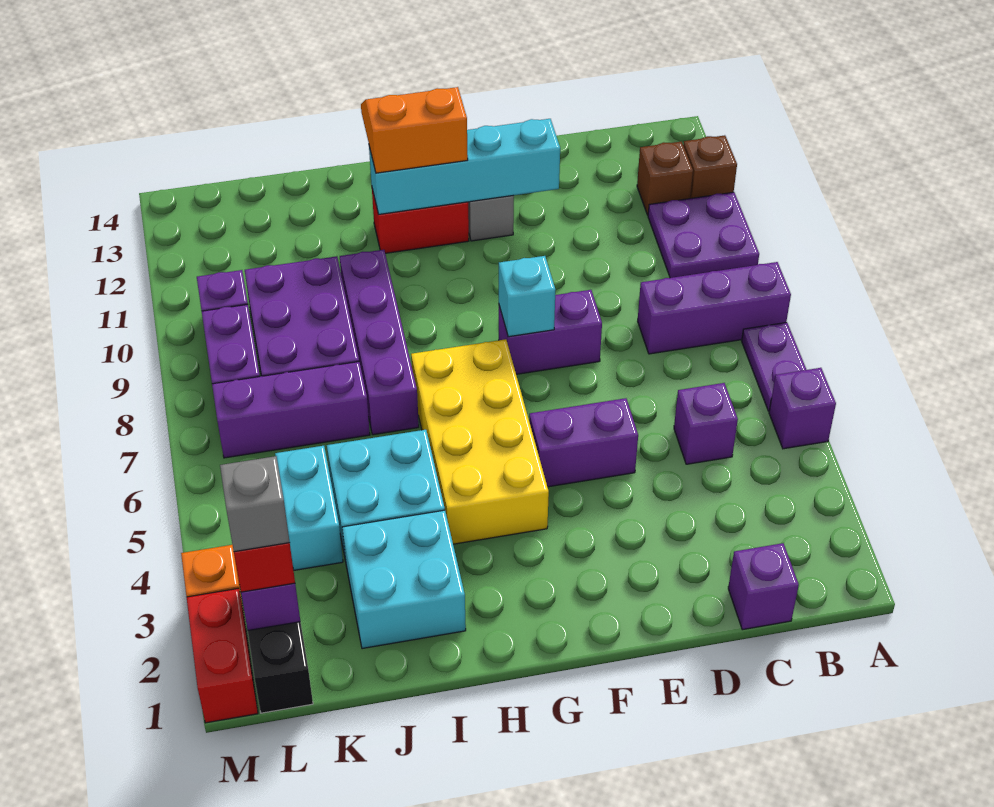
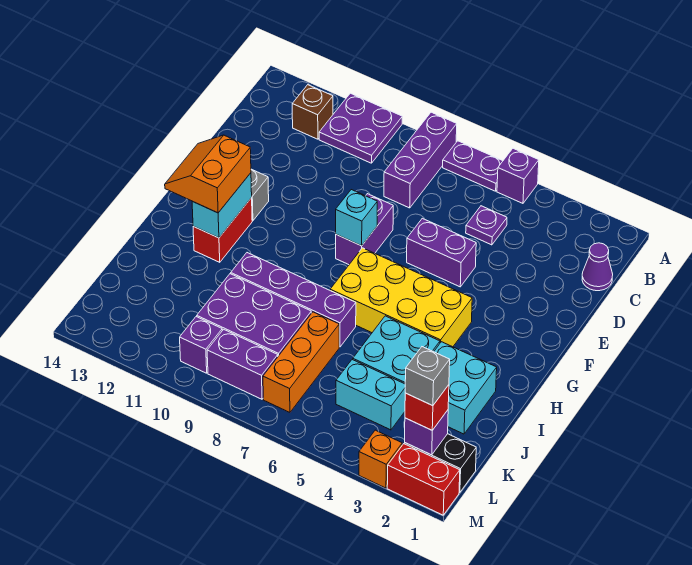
brown 1x1 brick [683,135,737,199] -> none
purple 1x1 brick [728,543,799,630] -> purple 1x1 cone [582,243,613,291]
purple 1x1 brick [674,383,738,464] -> purple 1x1 plate [466,206,507,245]
purple 1x2 brick [529,398,638,487] -> purple 1x2 brick turned to [407,218,476,287]
cyan 1x4 brick [369,119,560,214] -> cyan 1x2 brick [192,173,252,238]
purple 1x3 brick [212,362,370,458] -> orange 1x3 brick [263,312,339,412]

